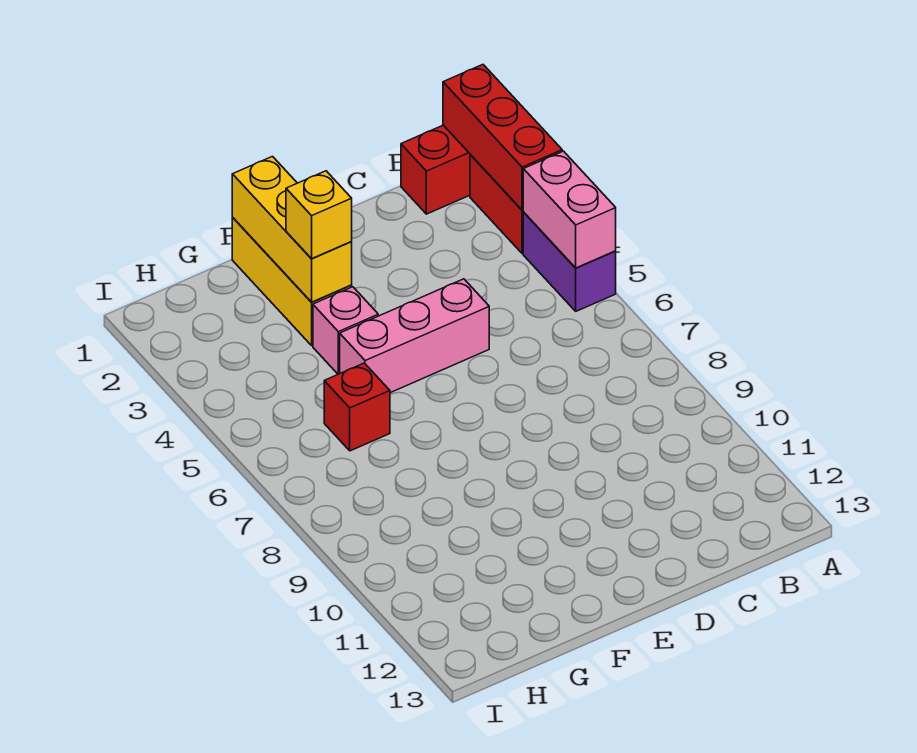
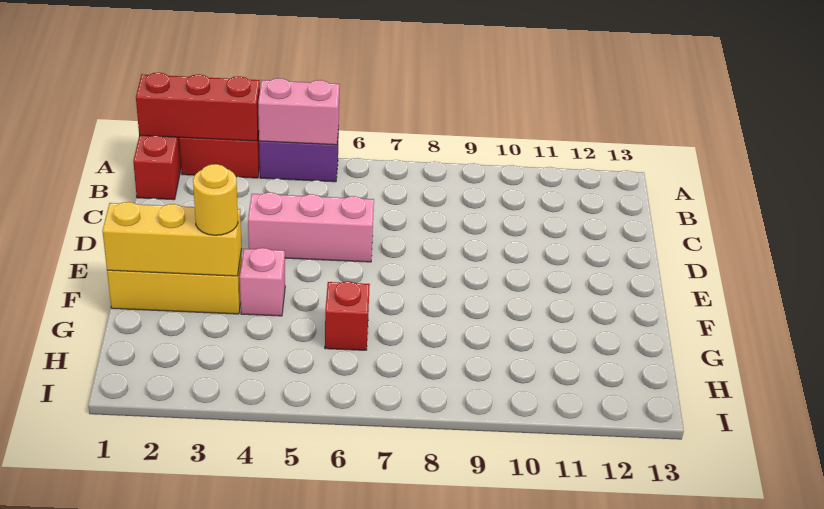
pink 1x3 brick [340,279,489,393] -> pink 1x3 brick turned to [248,192,374,262]
yellow 1x1 brick [286,171,352,258] -> yellow 1x1 round brick [193,164,238,235]

